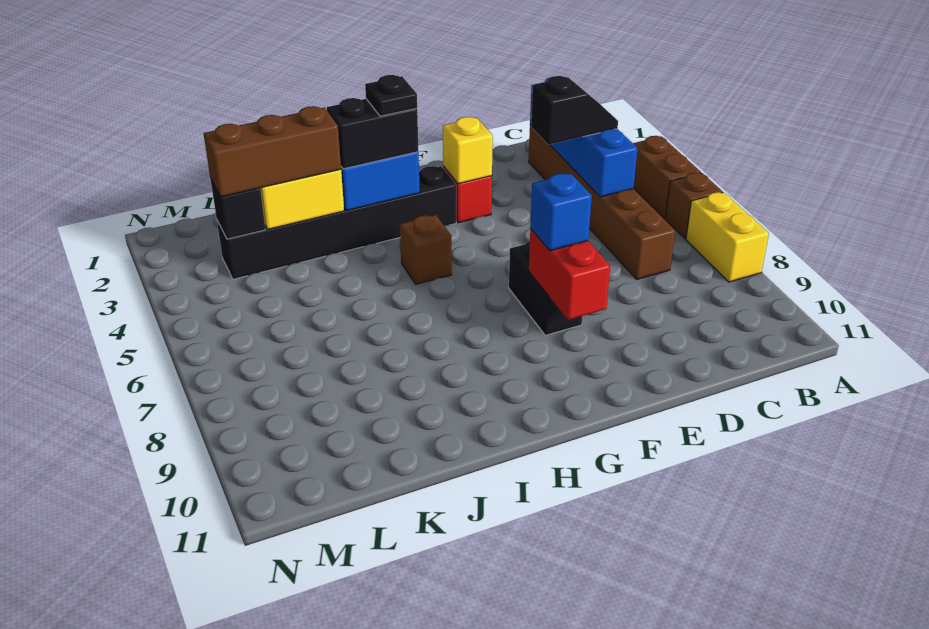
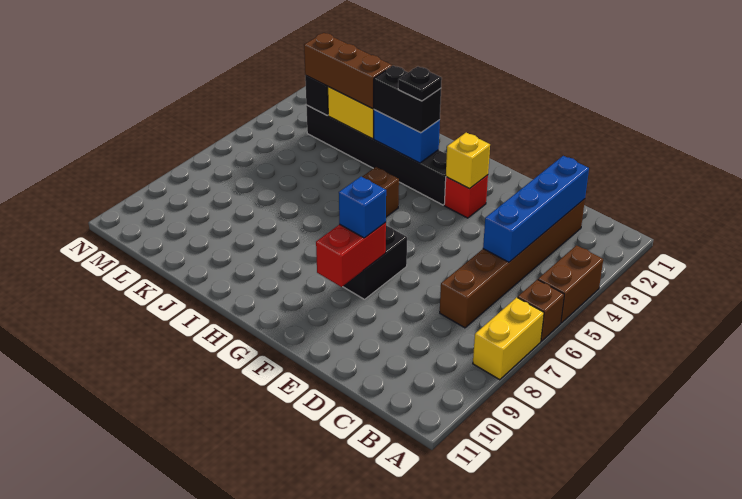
black 1x2 slope [531,76,618,145] -> none

